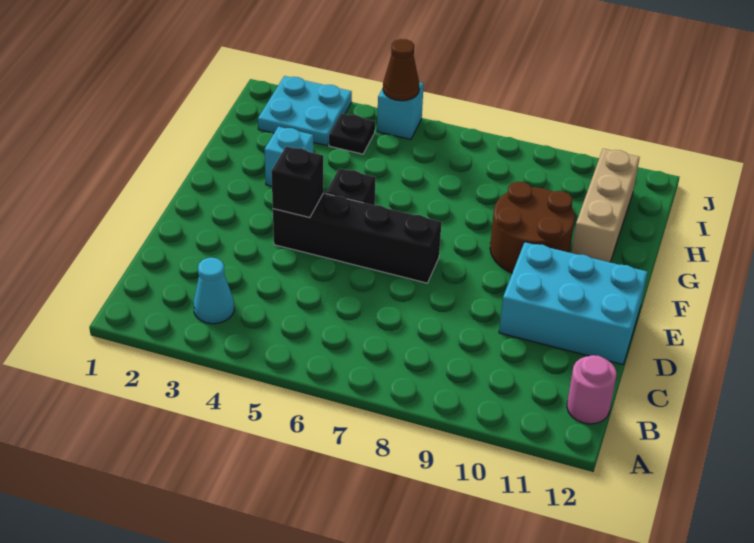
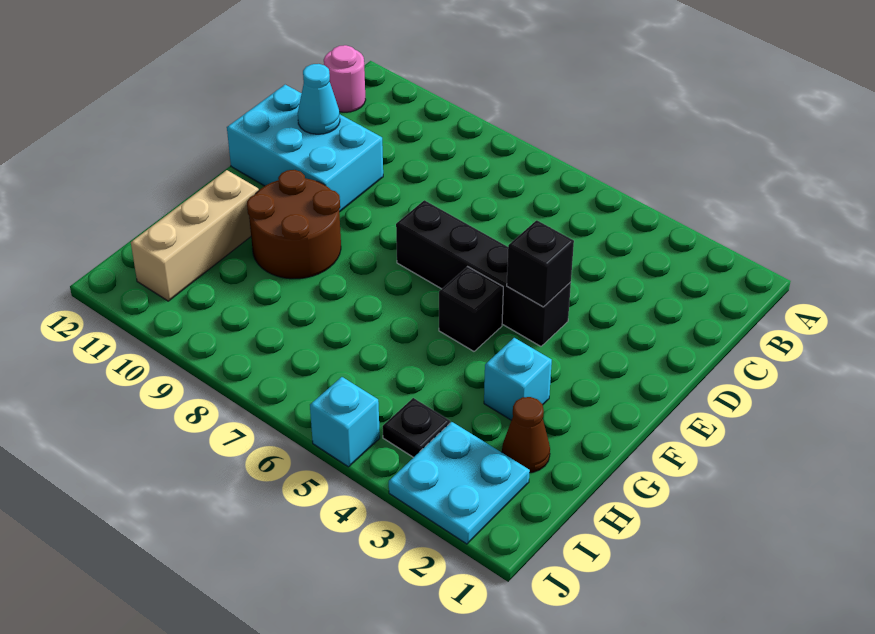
cyan 1x1 cone [193,258,234,324] -> cyan 1x1 cone moved to [298,64,340,134]
brown 1x1 cone [383,39,419,101] -> brown 1x1 cone moved to [502,397,550,473]

